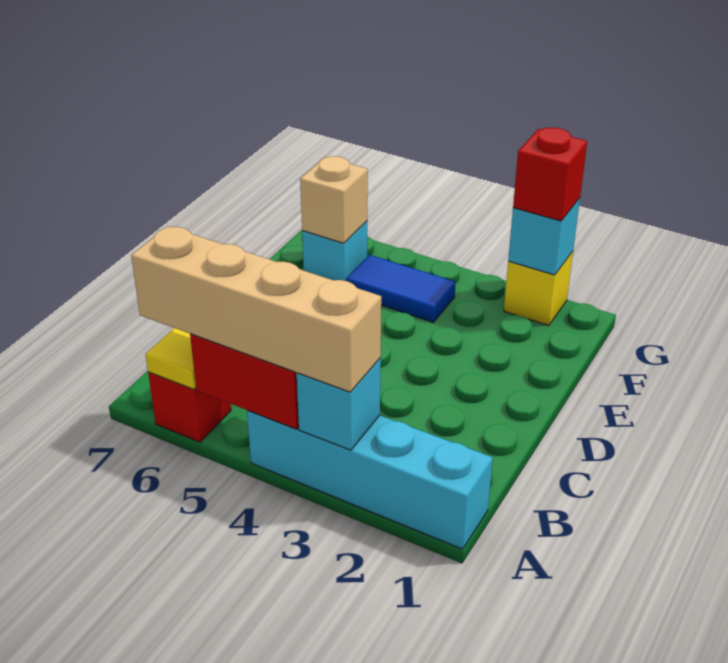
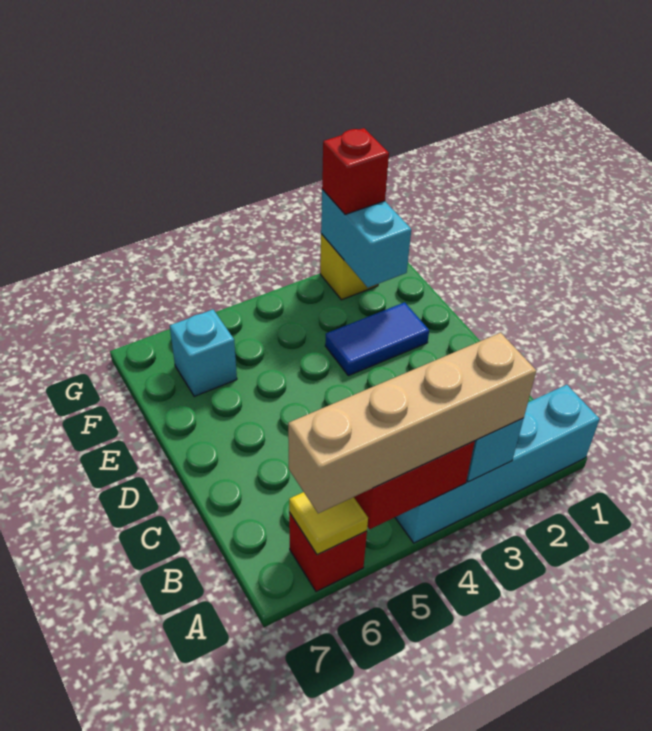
blue 1x2 tile [346,255,456,322] -> blue 1x2 tile moved to [325,302,429,376]
tan 1x1 brick [300,156,368,243] -> none
cyan 1x1 brick [508,198,580,275] -> cyan 1x2 brick [321,190,411,288]

